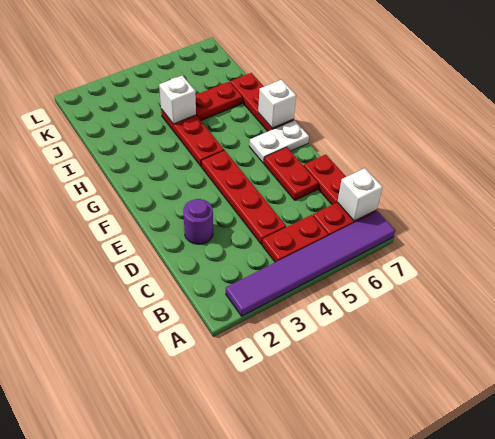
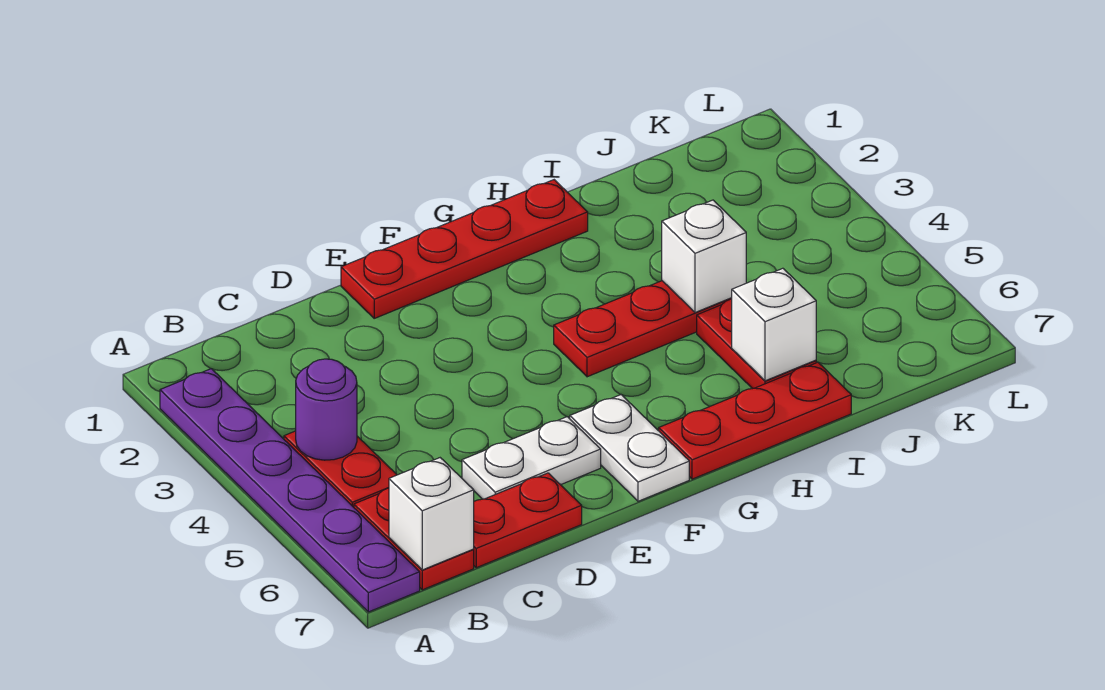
purple 1x6 tile [226,211,395,316] -> purple 1x6 plate [160,369,420,612]
red 1x4 plate [201,150,286,244] -> red 1x4 plate moved to [341,180,588,318]
purple 1x1 round brick [183,199,213,244] -> purple 1x1 round brick moved to [296,359,357,460]
red 1x2 plate [264,147,318,200] -> white 1x2 plate [462,417,601,499]
white 1x1 brick [258,80,296,128] -> white 1x1 brick moved to [732,268,816,381]

